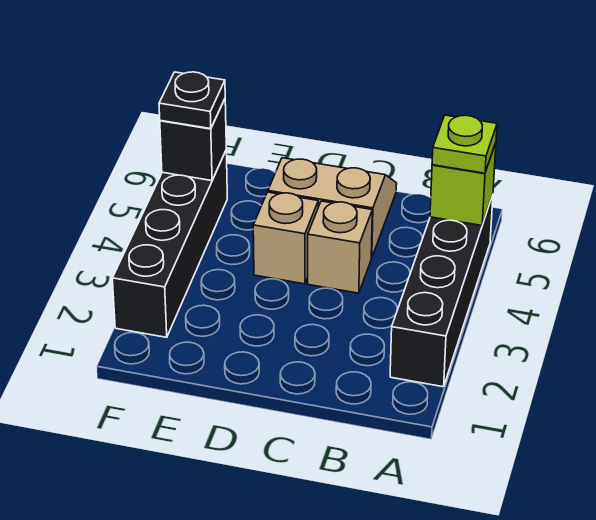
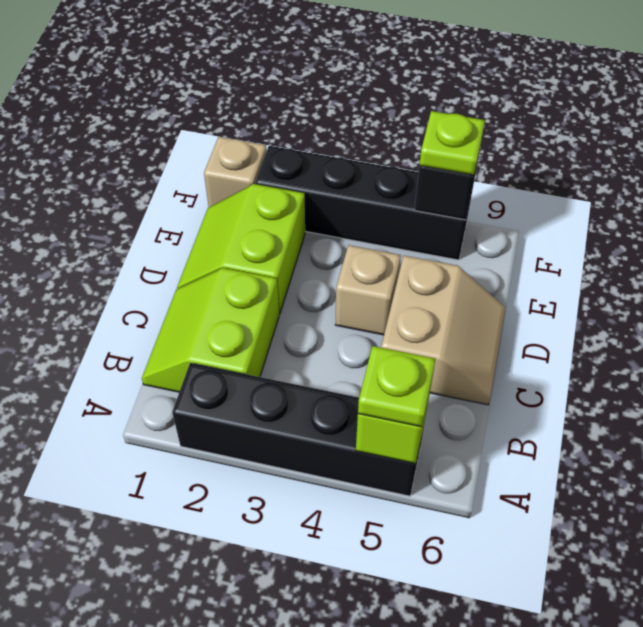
none -> lime 2x2 slope [142,268,279,392]
tan 1x1 brick [308,201,372,293] -> tan 1x1 brick moved to [204,137,267,207]
none -> lime 2x2 slope [177,184,305,314]
black 1x1 plate [159,72,225,129] -> lime 1x1 plate [419,111,485,175]

